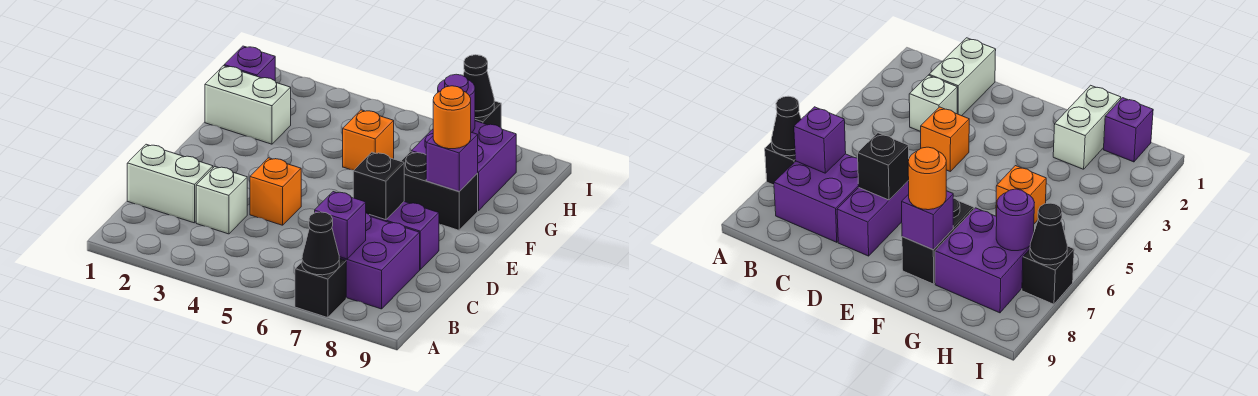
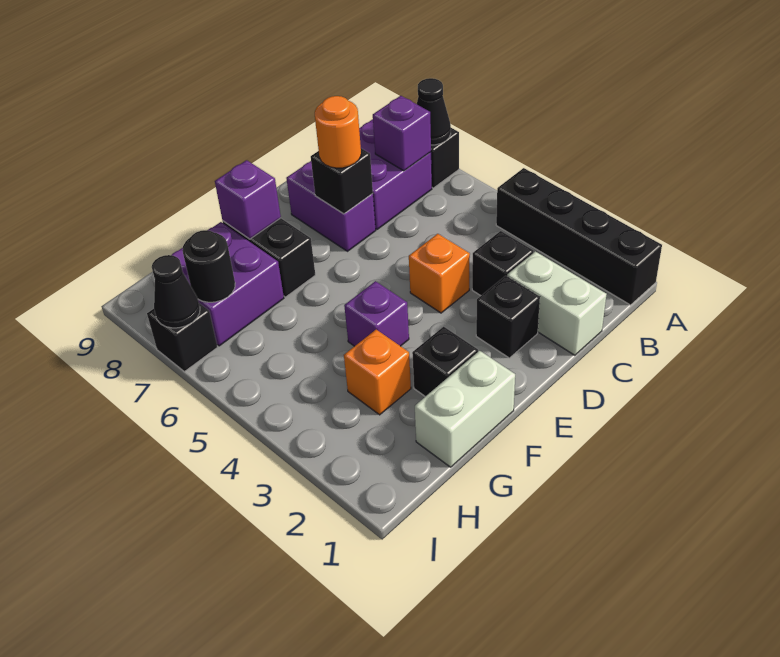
none -> black 1x4 brick [496,168,662,305]
white 1x1 brick [196,167,247,234] -> black 1x1 brick [472,231,534,296]
none -> black 1x1 brick [476,276,540,358]
none -> black 1x1 brick [412,327,478,396]
orange 1x1 round brick [433,86,471,149] -> orange 1x1 round brick moved to [315,96,361,168]
white 1x2 brick [205,66,291,144] -> white 1x2 brick turned to [415,351,515,467]
orange 1x1 brick [343,110,394,170] -> orange 1x1 brick moved to [344,330,411,415]
purple 1x1 brick [224,46,275,81] -> purple 1x1 brick moved to [344,281,409,346]
purple 1x1 round brick [438,74,475,132] -> black 1x1 round brick [182,230,235,302]

